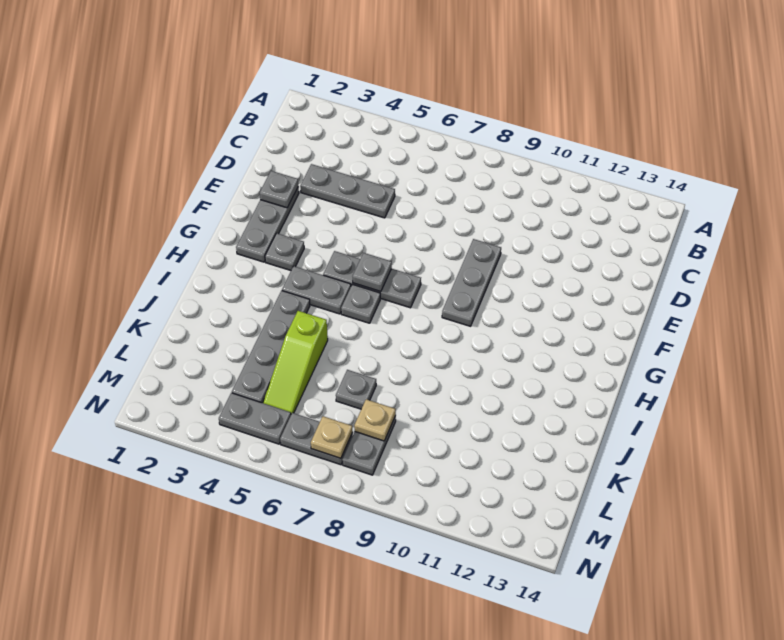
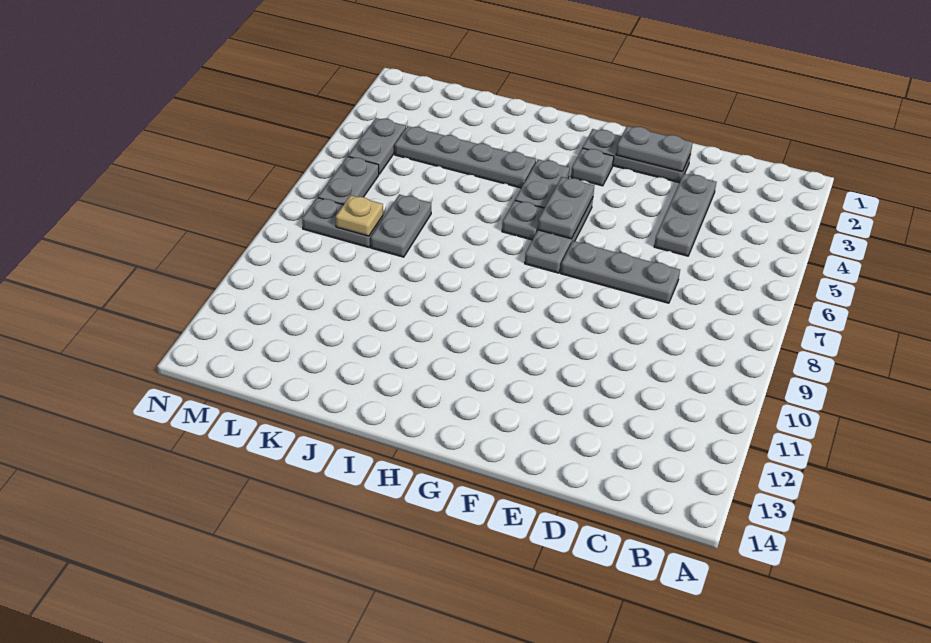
grey 1x1 plate [260,171,298,208] -> grey 1x2 plate [616,126,693,172]
grey 1x3 plate [442,239,501,326] -> grey 1x3 plate moved to [561,241,680,303]
grey 1x1 plate [353,253,392,292] -> grey 1x2 plate [538,177,594,239]
lime 1x3 slope [263,311,328,414] -> none
grey 1x1 plate [336,370,376,409] -> grey 1x2 plate [371,194,431,257]
tan 1x1 plate [311,416,353,458] -> none

